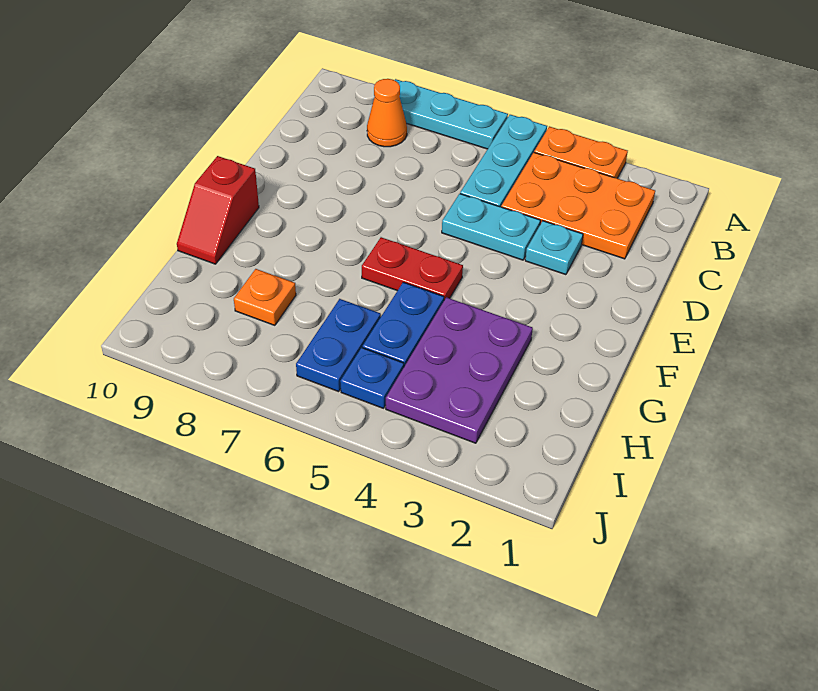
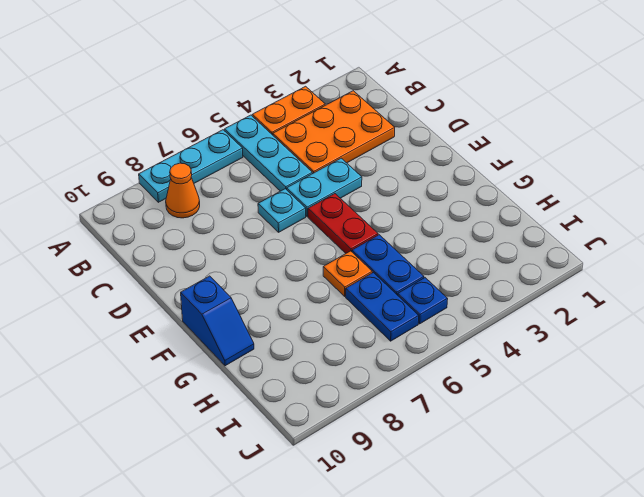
cyan 1x1 plate [525,221,583,275] -> cyan 1x1 plate moved to [258,189,306,232]
red 1x2 plate [362,237,463,300] -> red 1x2 plate turned to [308,194,378,253]
red 1x2 slope [177,156,259,264] -> blue 1x2 slope [181,276,254,366]
purple 2x3 plate [386,297,533,443] -> none
orange 1x1 plate [234,269,296,325] -> orange 1x1 plate moved to [323,251,372,296]

